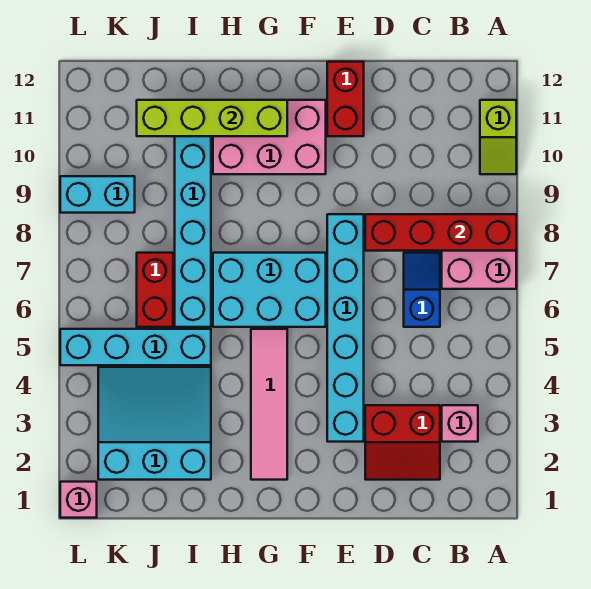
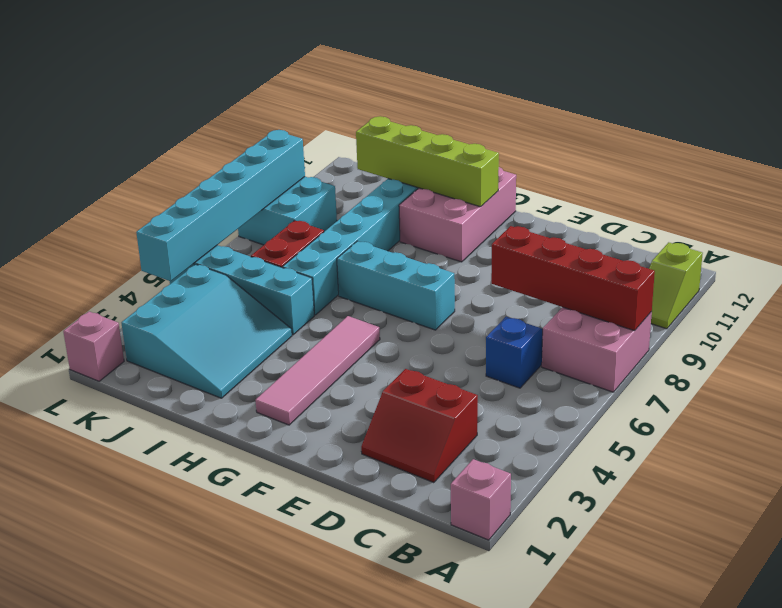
pink 1x1 brick [442,405,478,442] -> pink 1x1 brick moved to [451,459,511,540]
cyan 1x6 brick [327,214,364,442] -> cyan 1x6 brick moved to [136,130,305,281]
red 1x2 brick [327,62,364,136] -> none
cyan 2x3 brick [213,253,326,327] -> cyan 1x3 brick [337,241,455,330]
pink 2x3 brick [213,100,326,174] -> pink 2x3 brick turned to [399,167,516,262]
cyan 3x3 slope [98,367,211,480] -> cyan 3x3 slope turned to [121,264,292,398]
cyan 1x2 brick [60,176,135,213] -> cyan 2x2 brick [238,177,337,245]

